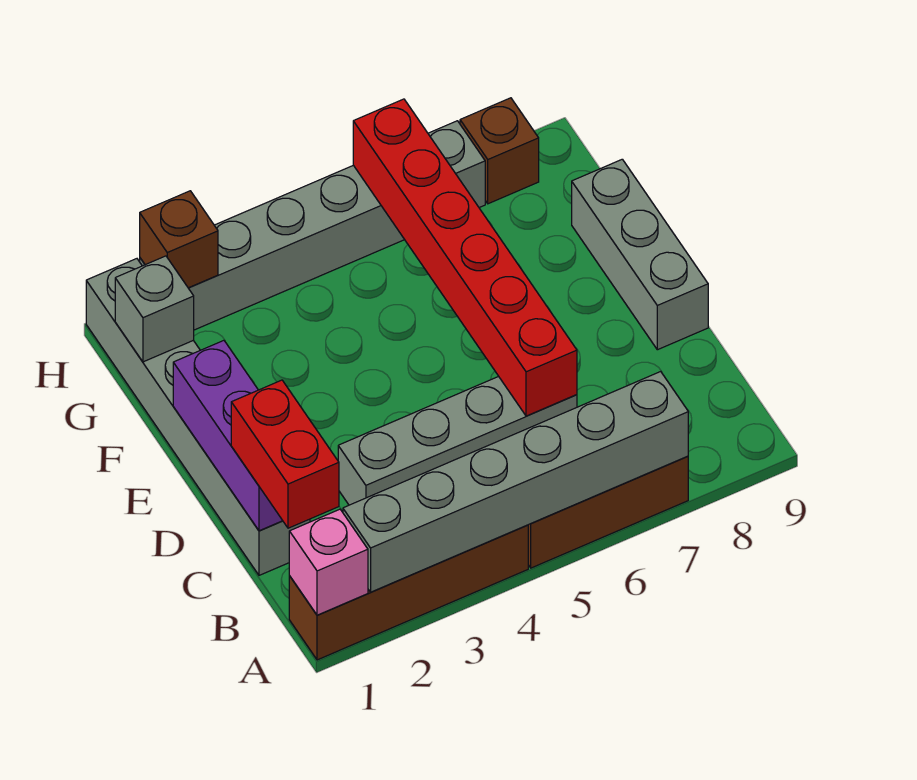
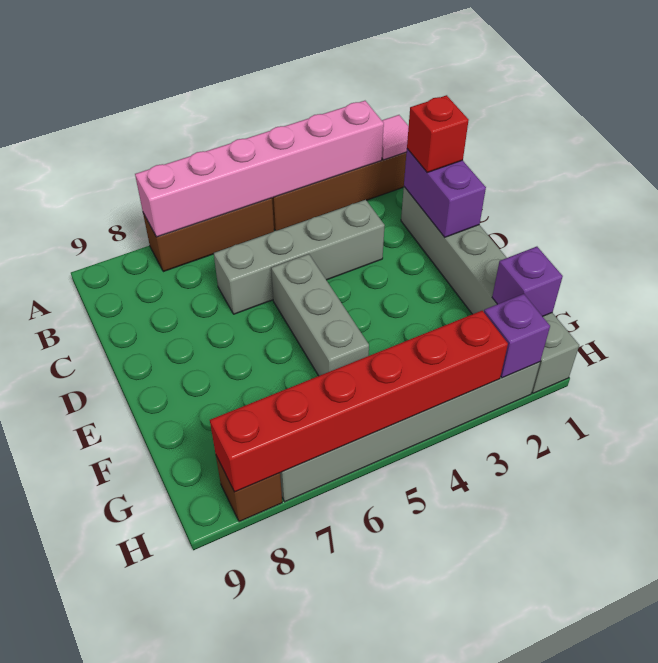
pink 1x1 brick [289,509,368,615] -> pink 1x1 tile [382,115,409,160]
grey 1x6 brick [343,372,688,592] -> pink 1x6 brick [135,101,384,237]
red 1x2 brick [231,380,339,528] -> red 1x1 brick [407,95,469,172]
purple 1x3 brick [173,341,283,531] -> purple 1x2 brick [404,149,486,237]
red 1x6 brick [353,99,577,416] -> red 1x6 brick turned to [210,311,508,492]
grey 1x3 brick [572,159,708,350] -> grey 1x3 brick moved to [271,254,369,376]
grey 1x1 brick [115,256,194,362] -> purple 1x1 brick [492,247,563,316]
brown 1x1 brick [140,191,218,288] -> purple 1x1 brick [484,294,550,378]

